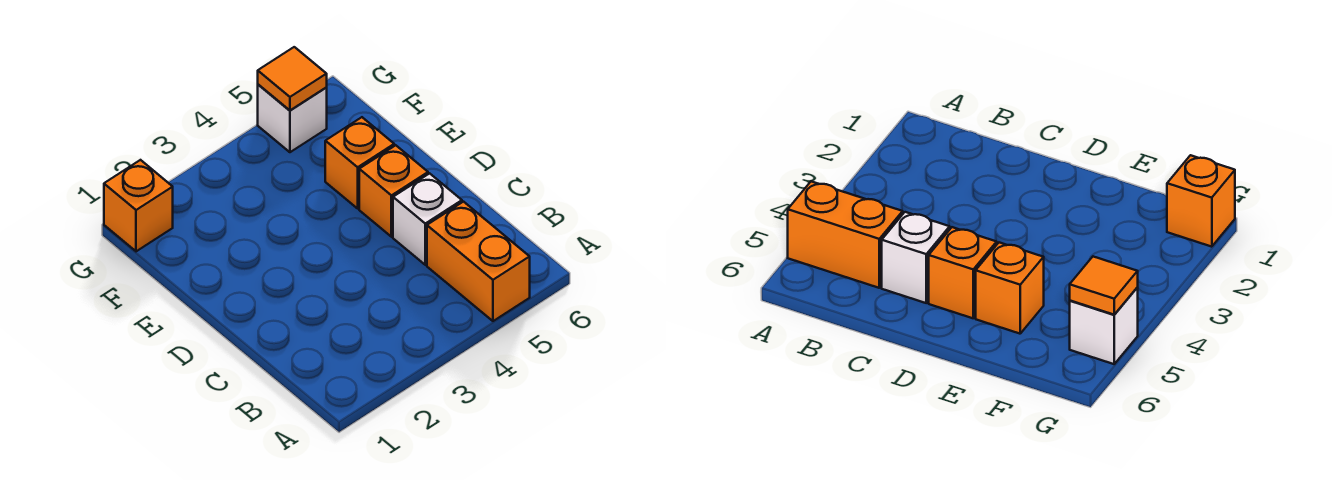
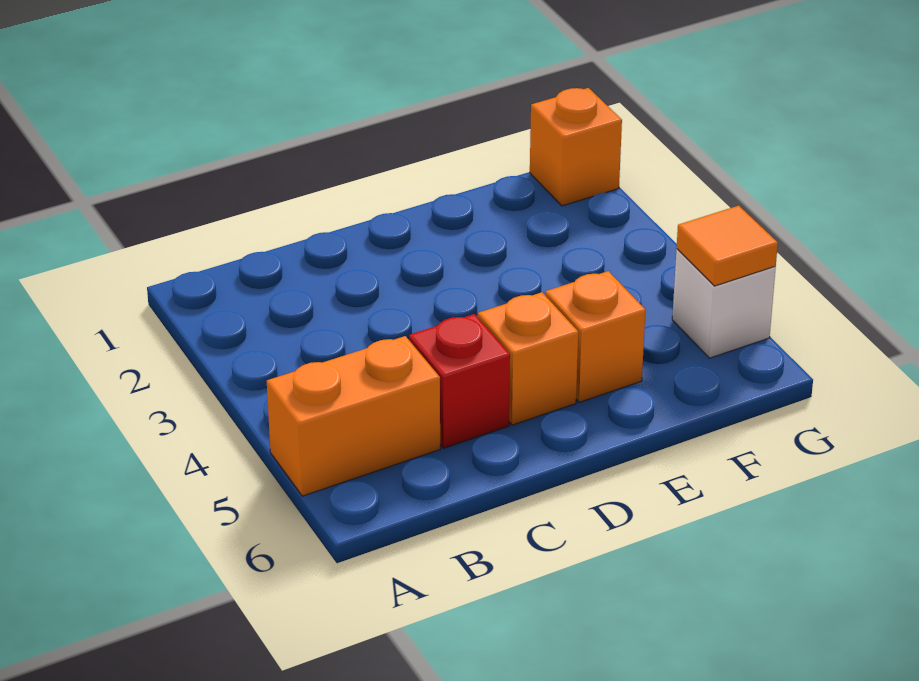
white 1x1 brick [393,173,462,265] -> red 1x1 brick [409,314,510,448]

